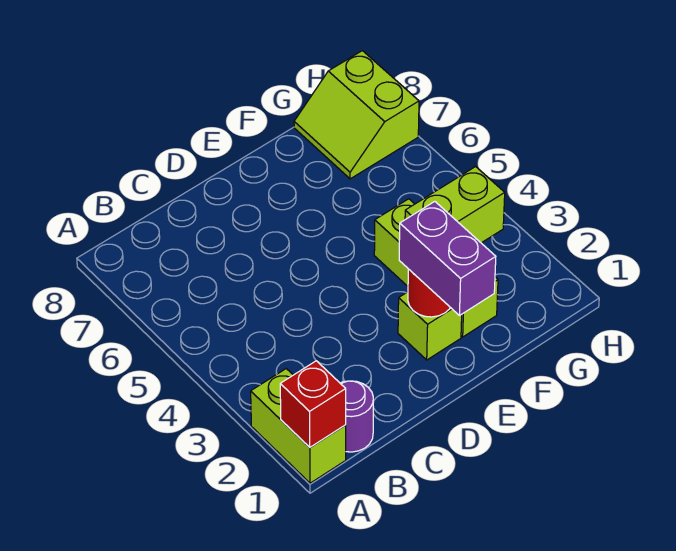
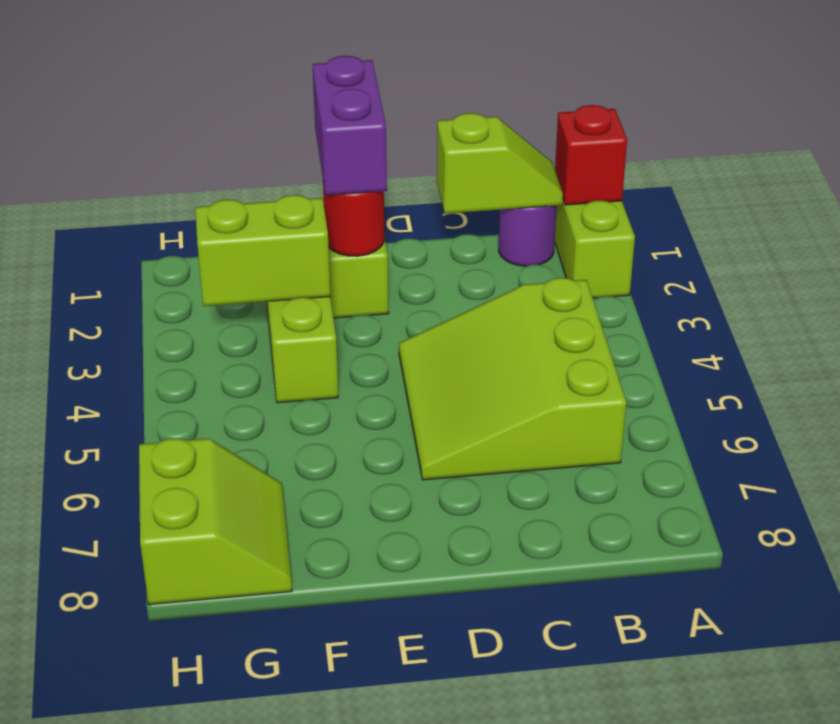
none -> lime 1x2 slope [437,113,563,214]
none -> lime 3x3 slope [399,278,626,480]

